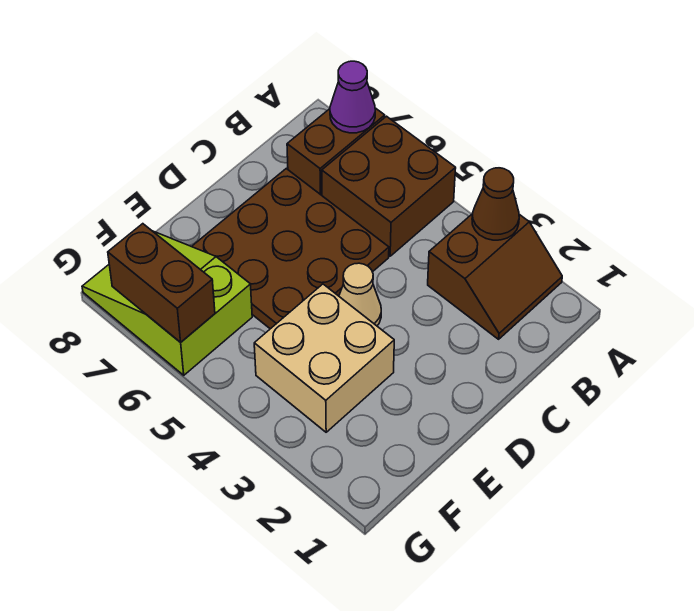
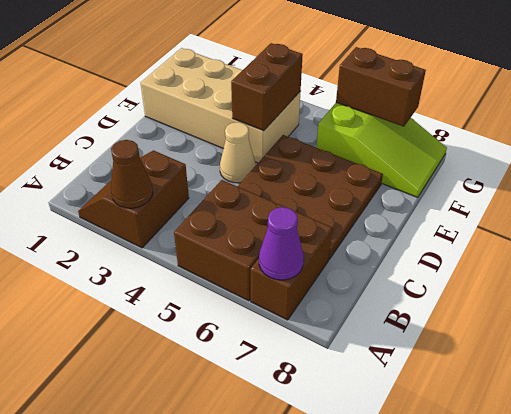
tan 2x2 brick [254,284,394,432] -> tan 2x4 brick [140,48,301,163]
none -> brown 1x2 brick [231,43,303,131]

